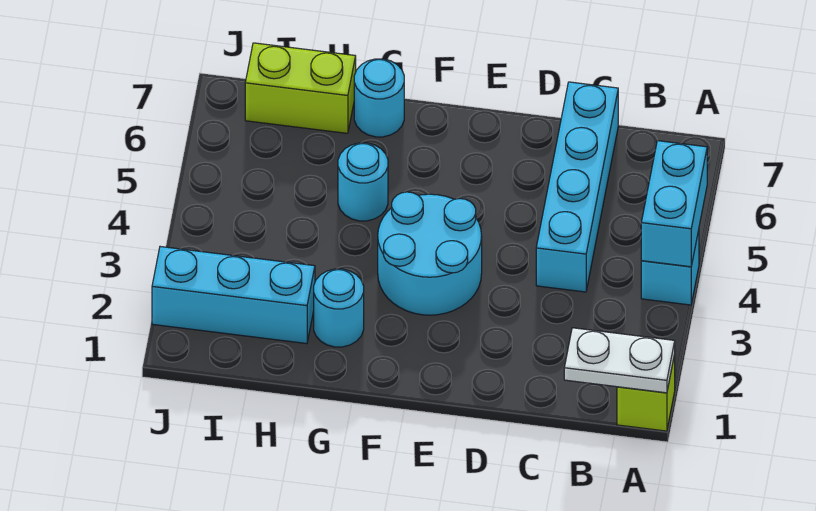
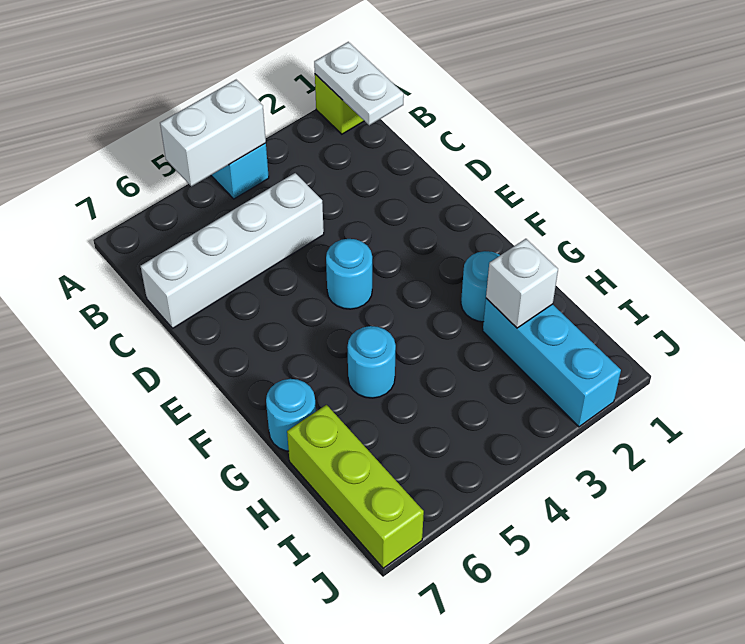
cyan 1x2 brick [641,141,707,267] -> white 1x2 brick [160,80,266,186]
cyan 1x4 brick [536,82,618,292] -> white 1x4 brick [141,173,324,328]
cyan 2x2 round brick [378,192,482,315] -> cyan 1x1 round brick [326,239,372,309]
none -> white 1x1 brick [486,239,558,328]
lime 1x2 brick [245,43,356,133] -> lime 1x3 brick [287,405,424,568]

